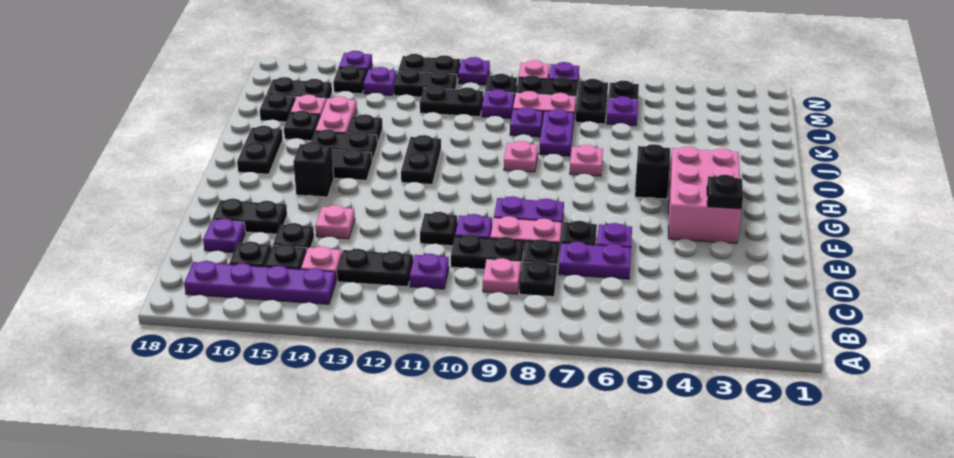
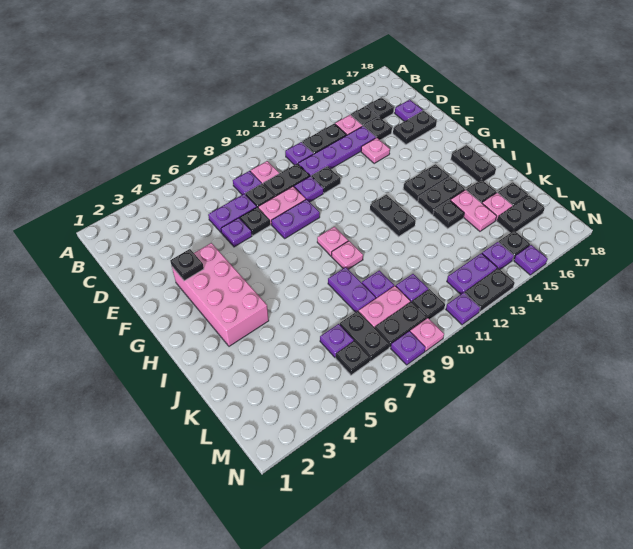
purple 1x4 plate [184,261,336,304] -> purple 1x4 plate moved to [298,126,376,176]
black 1x1 plate [519,261,557,297] -> purple 1x1 plate [233,171,262,195]
pink 2x3 brick [668,146,742,243] -> pink 2x4 brick [172,243,269,346]
black 1x1 brick [293,142,334,197] -> none
black 1x1 brick [635,144,670,199] -> none
pink 1x1 plate [570,145,603,176] -> pink 1x1 plate moved to [317,227,348,256]
black 1x2 plate [420,86,483,117] -> none
black 1x2 plate [394,69,457,97] -> purple 1x2 plate [447,253,497,294]

